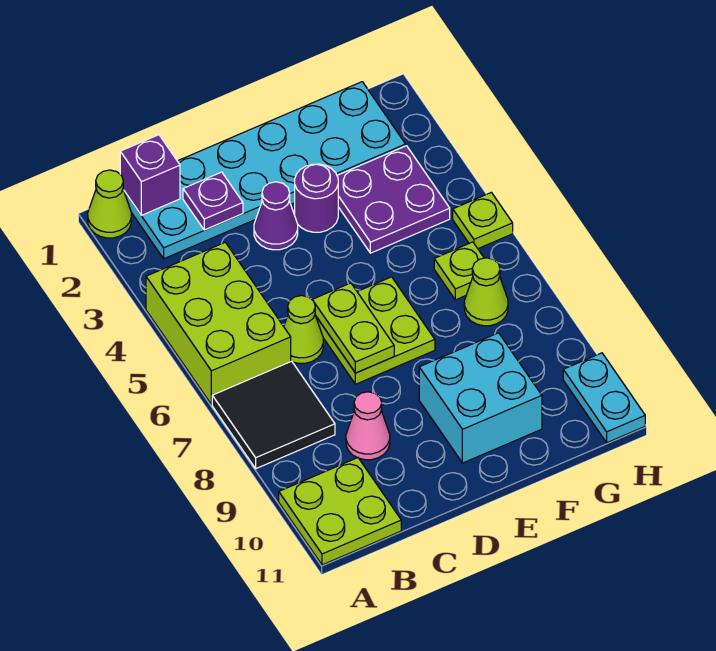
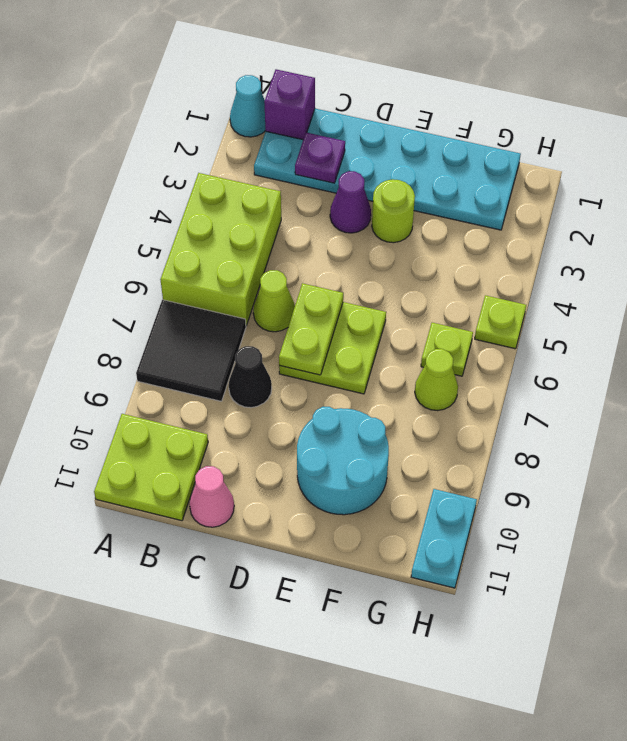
lime 1x1 cone [88,170,131,238] -> cyan 1x1 cone [230,75,265,137]
none -> black 1x1 cone [229,346,272,408]
pink 1x1 cone [346,392,390,460] -> pink 1x1 cone moved to [190,466,234,527]
purple 1x1 round brick [295,164,338,232] -> lime 1x1 round brick [372,179,415,243]
cyan 2x2 brick [419,333,542,463] -> cyan 2x2 round brick [297,407,389,515]
purple 2x2 plate [337,146,450,253] -> none

